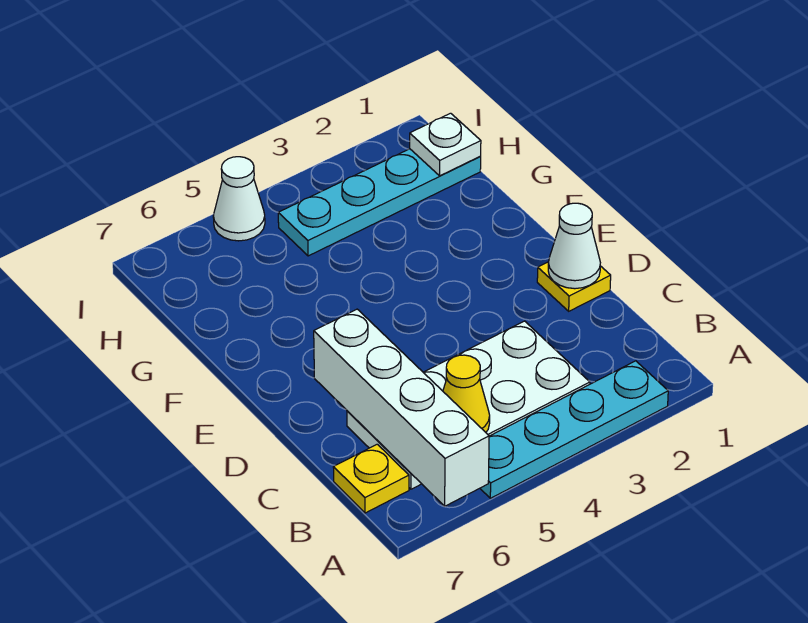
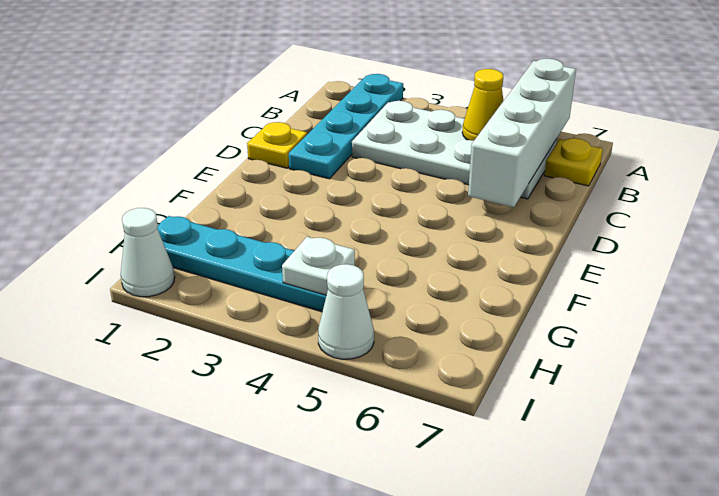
cyan 1x4 plate [480,361,668,498] -> cyan 1x4 plate turned to [289,74,403,179]
white 1x1 cone [548,203,600,289] -> white 1x1 cone moved to [121,208,175,297]
white 1x1 plate [410,113,481,176] -> white 1x1 plate moved to [282,237,355,295]

